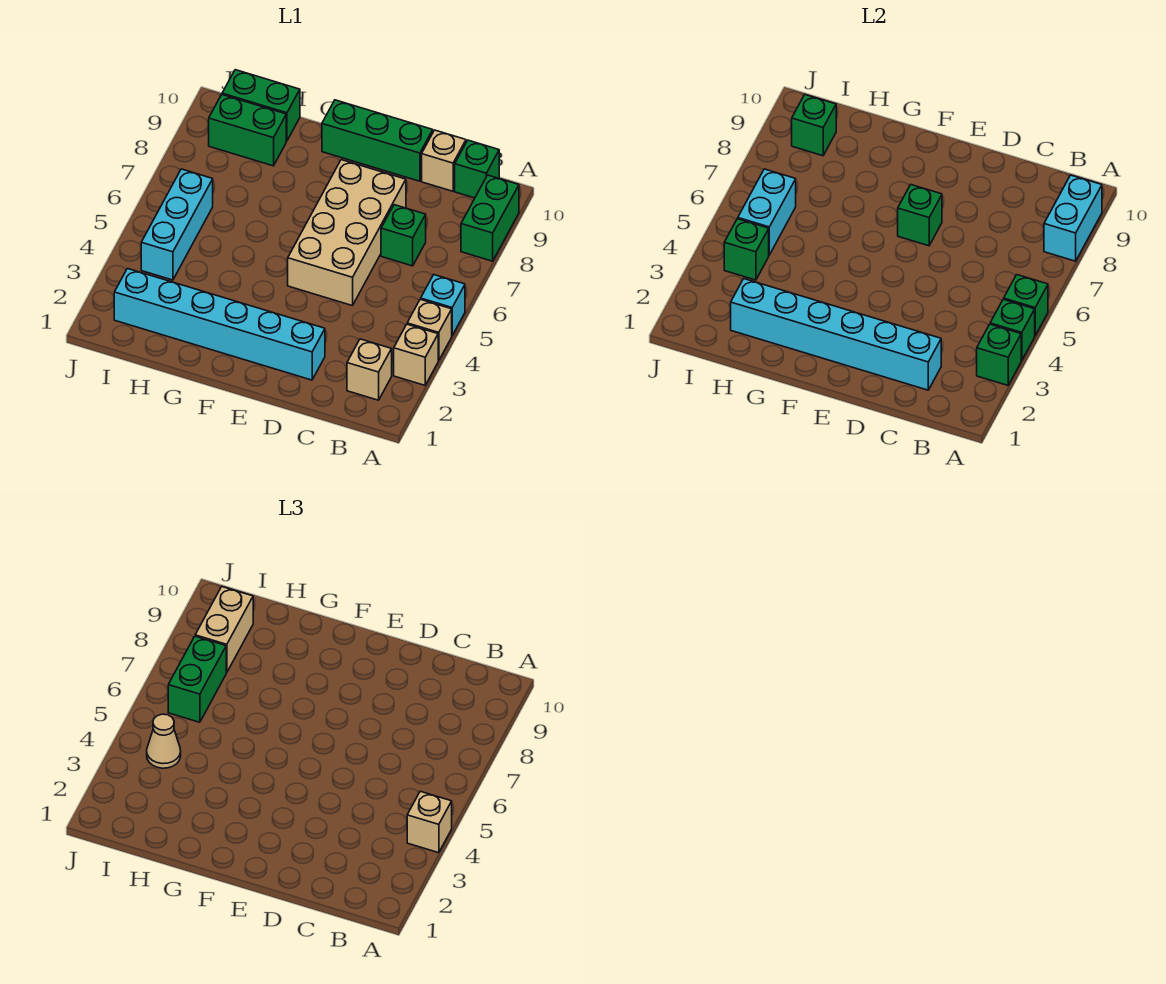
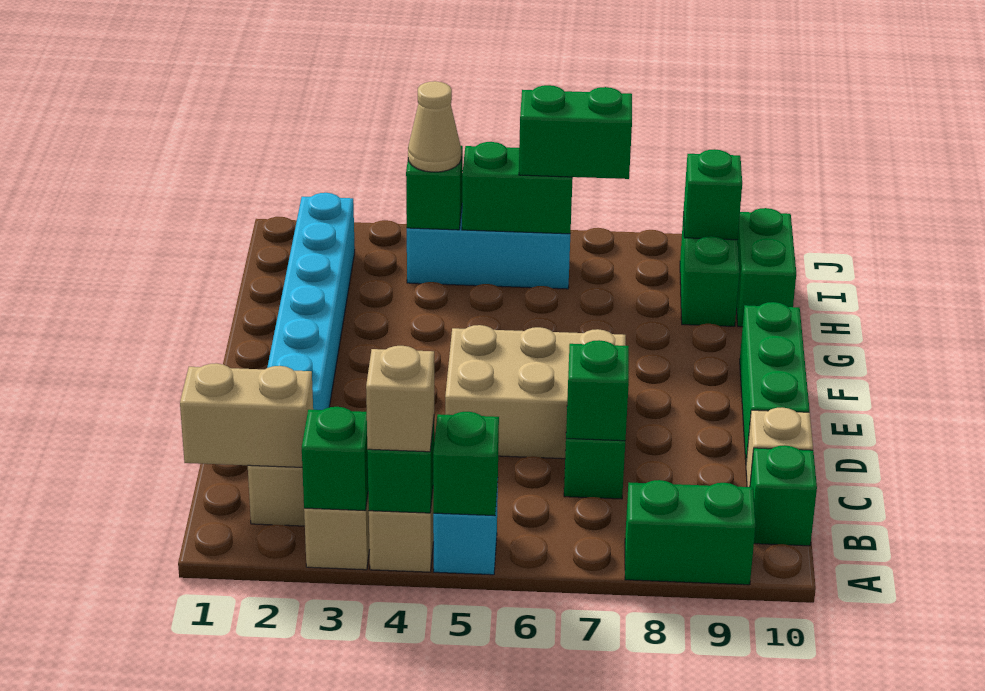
cyan 1x2 brick [1044,175,1102,261] -> none
cyan 1x6 brick [731,279,941,390] -> none
tan 2x4 brick [288,160,406,306] -> tan 2x3 brick [445,325,626,459]
green 1x1 brick [898,185,942,246] -> green 1x1 brick moved to [566,340,629,441]
cyan 1x2 brick [738,169,796,255] -> green 1x2 brick [462,142,573,234]
tan 1x2 brick [195,587,253,673] -> tan 1x2 brick moved to [180,363,313,467]

